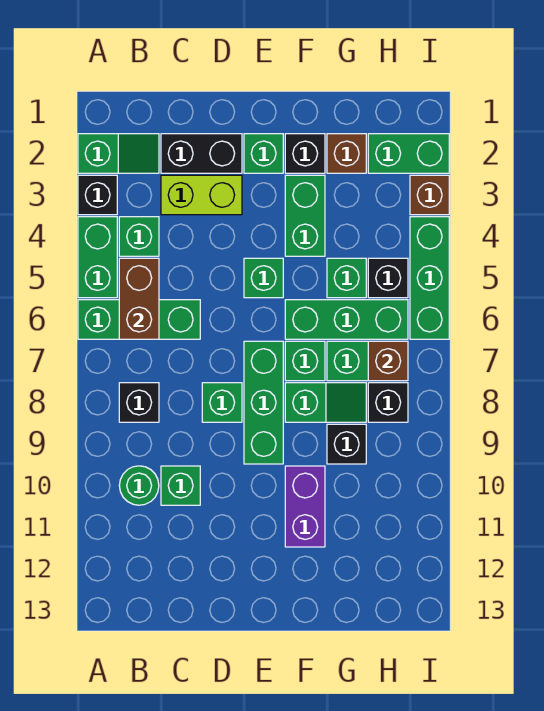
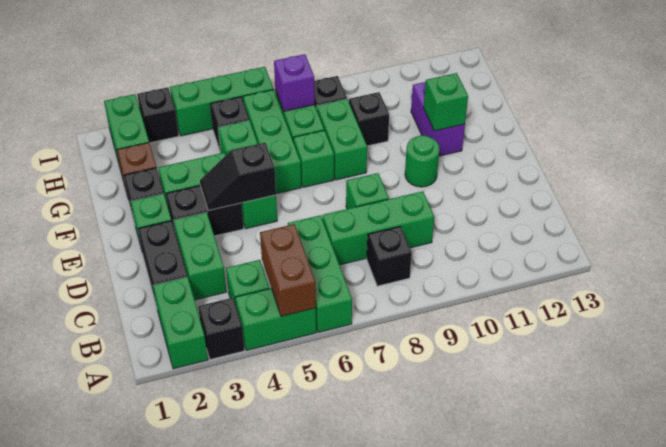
green 1x2 slope [78,134,159,173] -> green 1x2 brick [153,277,208,369]
brown 1x2 brick [119,258,159,339] -> brown 1x2 brick turned to [260,224,316,316]
green 1x1 round brick [119,466,159,505] -> green 1x1 round brick moved to [405,136,440,187]
lime 1x2 brick [161,175,242,215] -> green 1x2 brick [173,213,226,300]
green 1x1 brick [161,466,200,505] -> green 1x1 brick moved to [424,73,468,131]
none -> black 1x2 brick [166,186,244,236]
none -> black 1x2 slope [200,143,276,210]
green 1x3 brick [244,341,283,464] -> green 1x3 brick moved to [322,191,434,265]
green 1x2 slope [285,383,366,422] -> green 1x2 brick [317,99,367,180]
purple 1x2 brick [285,466,325,547] -> purple 1x2 brick turned to [411,82,465,156]
brown 1x1 brick [368,341,408,381] -> purple 1x1 brick [274,54,315,111]
brown 1x1 brick [410,175,449,215] -> black 1x1 brick [137,87,179,143]

